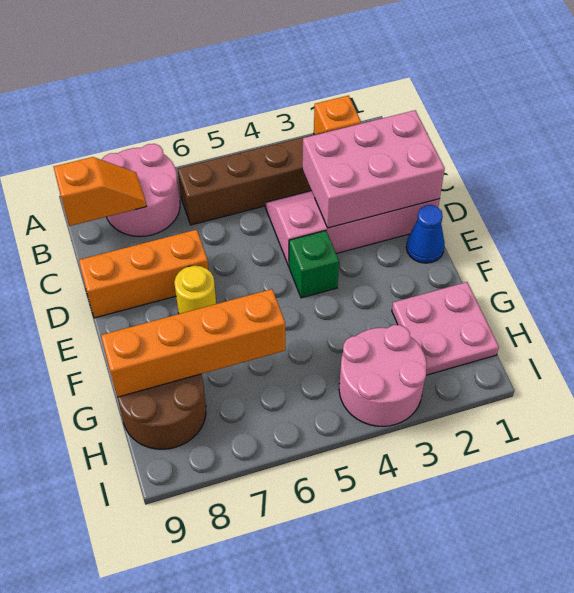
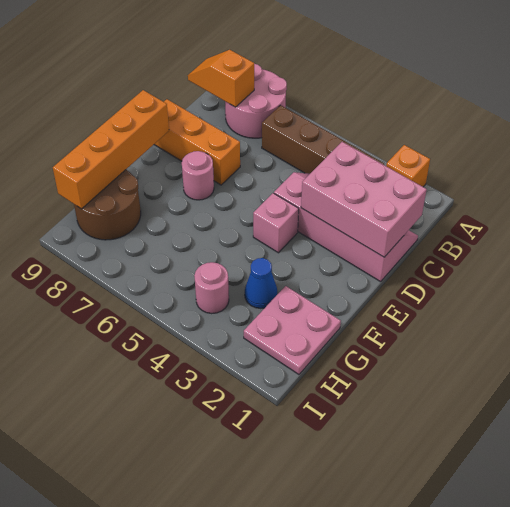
orange 1x2 slope [54,157,146,226] -> orange 1x2 slope turned to [188,50,254,107]
blue 1x1 cone [406,205,445,263] -> blue 1x1 cone moved to [245,258,278,308]
green 1x1 brick [289,231,339,298] -> pink 1x1 brick [253,193,299,253]
yellow 1x1 round brick [174,266,216,314] -> pink 1x1 round brick [182,151,214,200]
orange 1x4 brick [101,289,285,397] -> orange 1x4 brick turned to [53,90,169,209]
pink 2x2 round brick [339,325,427,426] -> pink 1x1 round brick [194,262,229,314]

